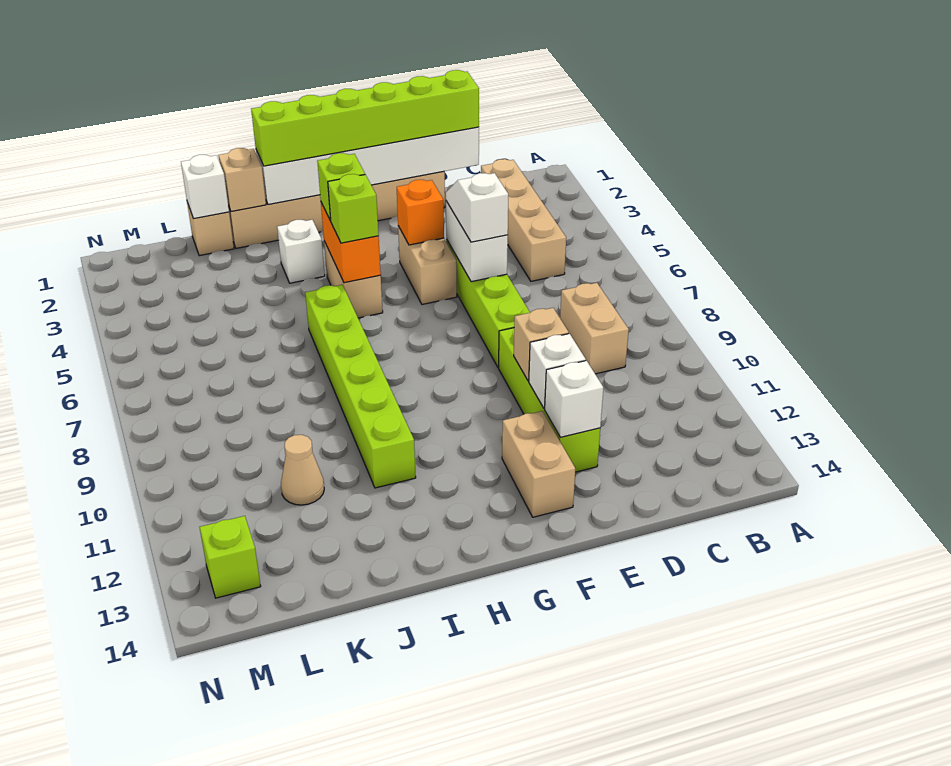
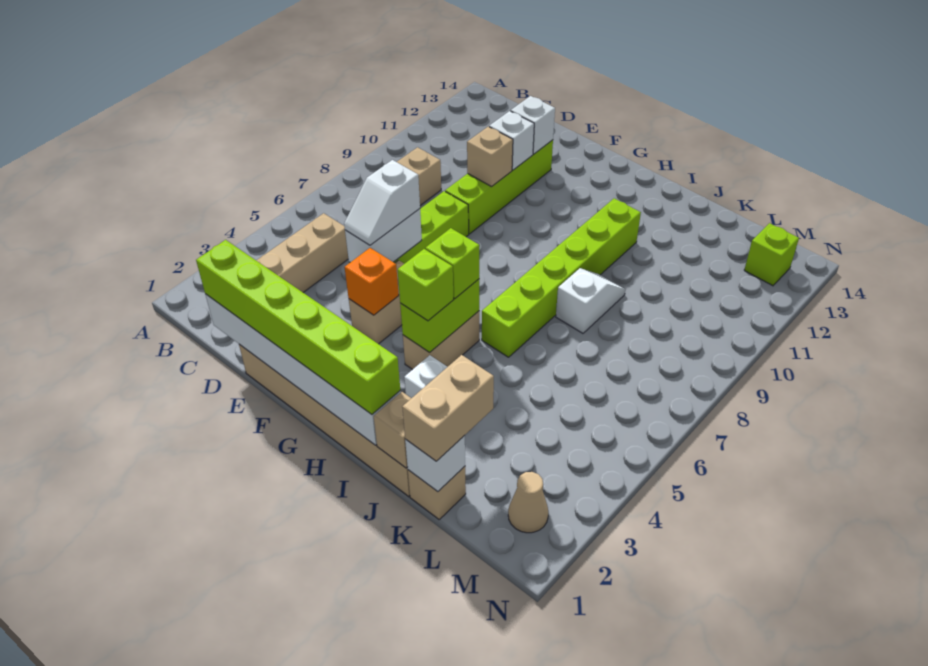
tan 1x2 brick [502,411,575,517] -> tan 1x2 brick moved to [402,355,494,461]
orange 1x2 brick [321,203,381,283] -> lime 1x2 brick [400,279,479,353]
none -> white 1x2 slope [556,268,625,333]
tan 1x1 cone [281,435,324,505] -> tan 1x1 cone moved to [508,472,548,533]

